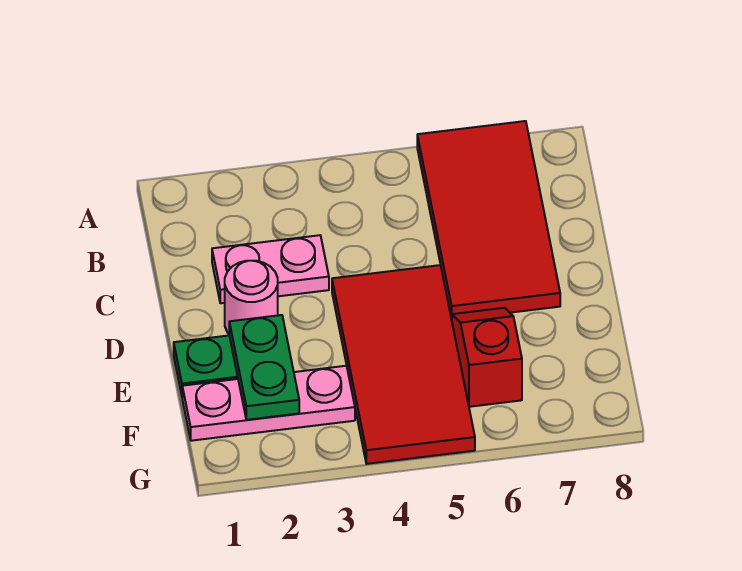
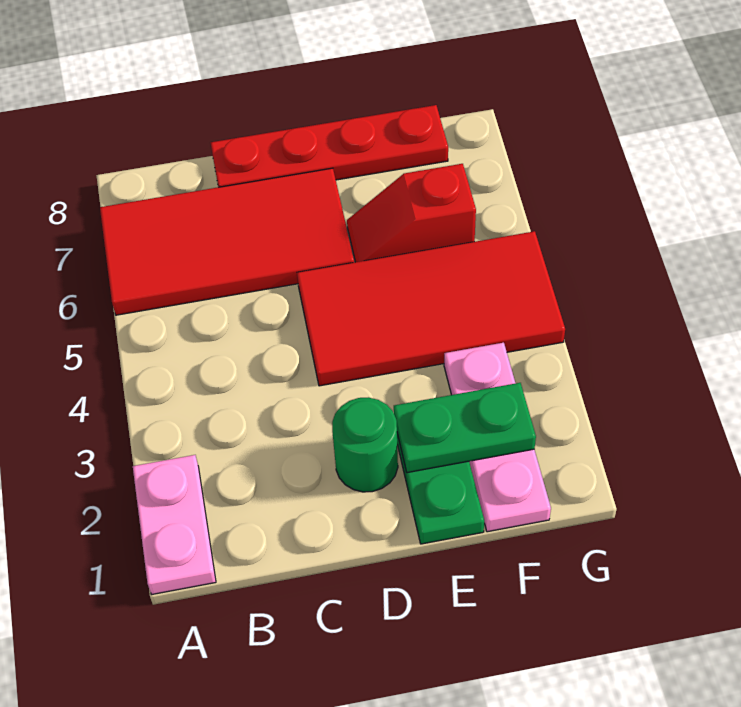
pink 1x2 plate [212,235,329,303] -> pink 1x2 plate moved to [133,455,216,594]
none -> red 1x4 plate [211,105,448,187]
pink 1x1 round brick [225,261,278,334] -> green 1x1 round brick [332,397,398,492]

